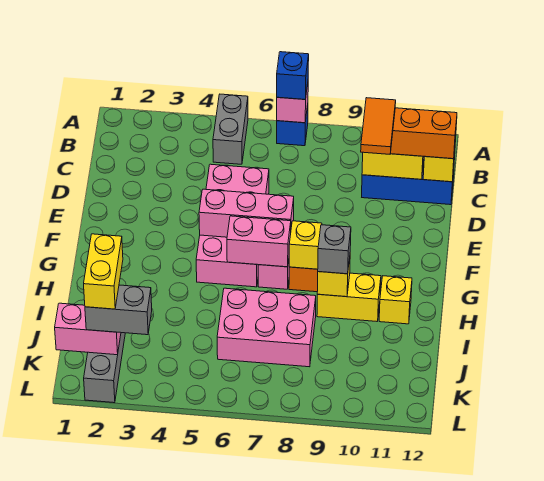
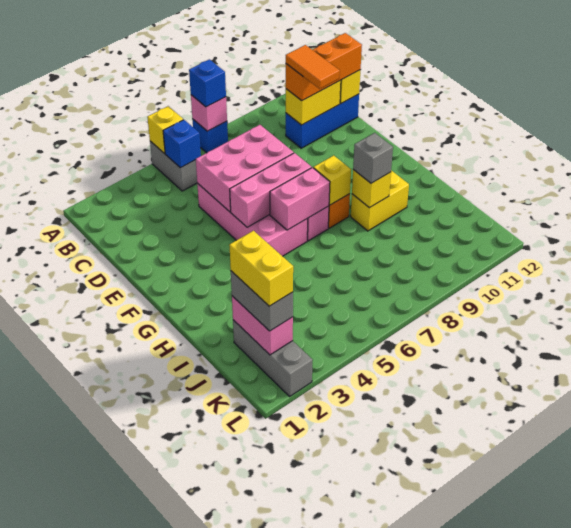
none -> blue 1x1 brick [163,120,201,168]
yellow 1x1 brick [379,276,412,324] -> yellow 1x1 brick moved to [147,106,183,154]
pink 2x3 brick [217,288,316,367] -> pink 2x3 brick moved to [196,125,294,212]
pink 1x2 brick [55,303,121,355] -> pink 1x2 brick turned to [232,296,293,355]
grey 1x2 brick [85,285,152,335] -> grey 1x2 brick turned to [231,271,293,331]

